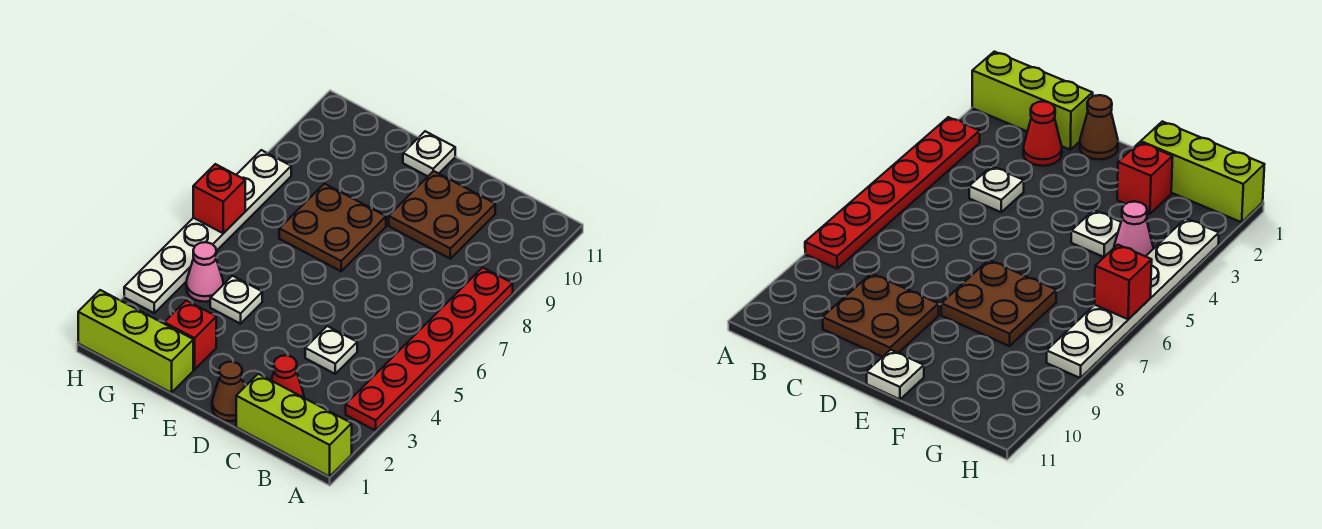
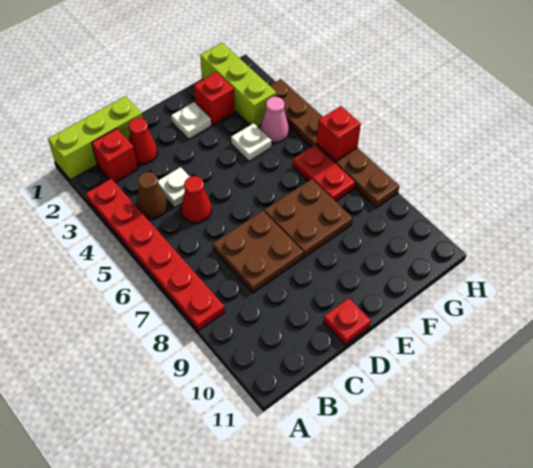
none -> red 1x1 brick [92,128,138,183]
none -> red 1x1 cone [181,176,212,223]
brown 2x2 plate [389,171,495,259] -> brown 2x2 plate moved to [213,211,304,293]
brown 1x1 cone [212,362,245,421] -> brown 1x1 cone moved to [137,172,167,219]
none -> red 1x1 plate [324,298,371,345]
white 1x1 plate [403,131,455,176] -> white 1x1 plate moved to [171,102,211,139]
lime 1x3 brick [78,290,193,393] -> lime 1x3 brick turned to [200,43,276,127]
none -> red 1x2 plate [293,145,355,201]
white 1x6 plate [124,150,291,313] -> brown 1x6 plate [270,79,400,208]

